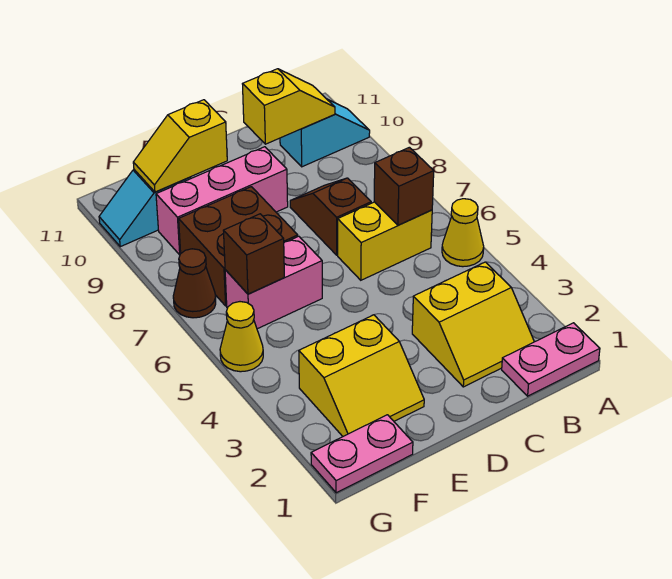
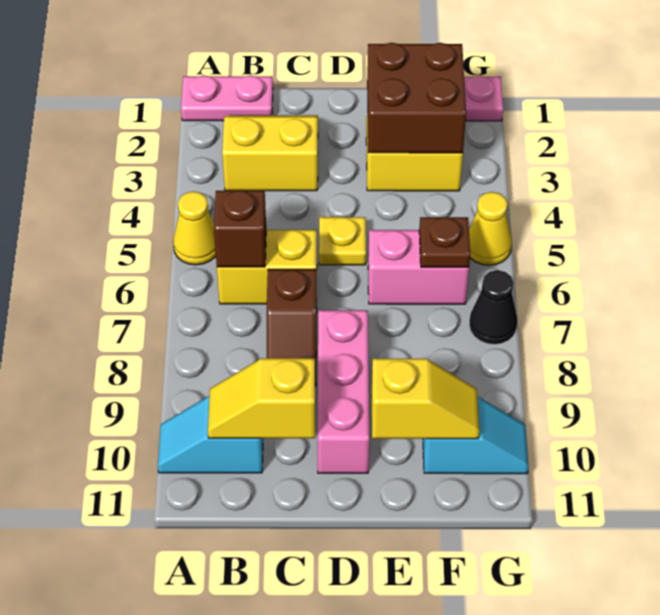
none -> yellow 1x1 plate [319,217,366,265]
pink 1x3 brick [156,147,288,255] -> pink 1x3 brick turned to [318,310,369,473]
brown 2x2 brick [179,187,298,306] -> brown 2x2 brick moved to [367,43,466,153]
brown 1x1 brick [223,214,284,294] -> brown 1x1 plate [419,217,470,267]
brown 1x1 cone [173,249,216,318] -> black 1x1 cone [469,270,518,345]

